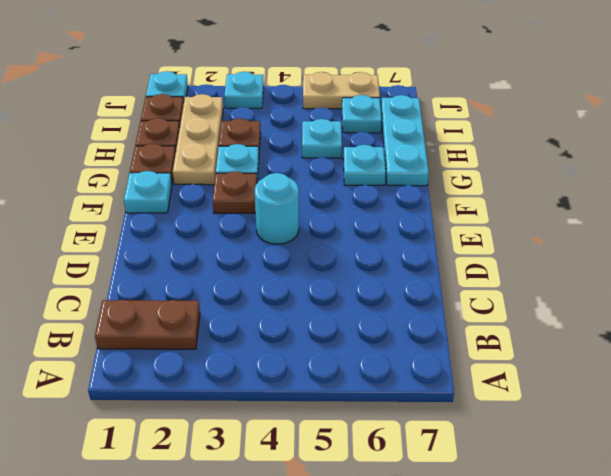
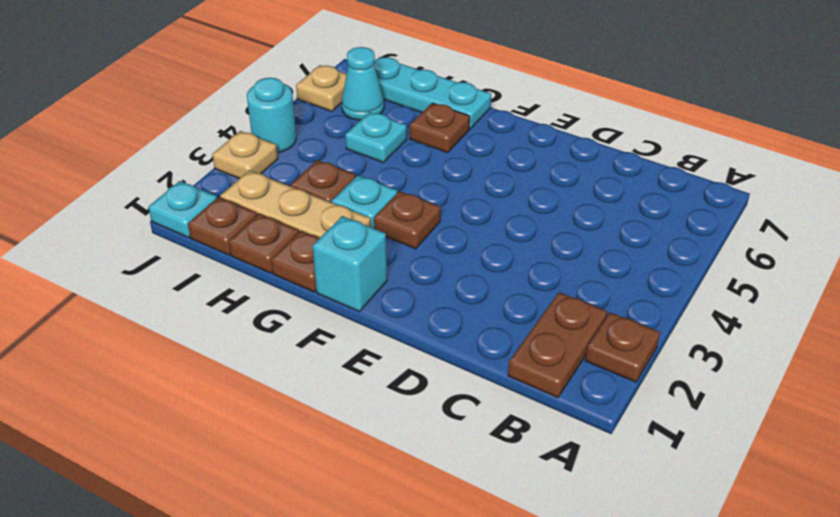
none -> brown 1x1 plate [585,312,660,382]
cyan 1x1 round brick [254,173,299,244] -> cyan 1x1 round brick moved to [247,78,296,152]
cyan 1x1 plate [124,171,172,213] -> cyan 1x1 brick [313,216,387,312]
cyan 1x1 plate [343,145,386,185] -> brown 1x1 plate [410,103,470,153]
cyan 1x1 plate [342,95,382,133] -> cyan 1x1 cone [342,47,384,120]
cyan 1x1 plate [224,72,264,108] -> tan 1x1 plate [212,131,278,179]
tan 1x2 plate [303,72,380,109] -> tan 1x1 plate [296,65,347,111]

